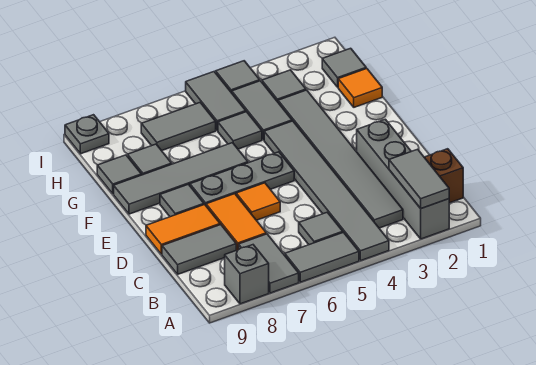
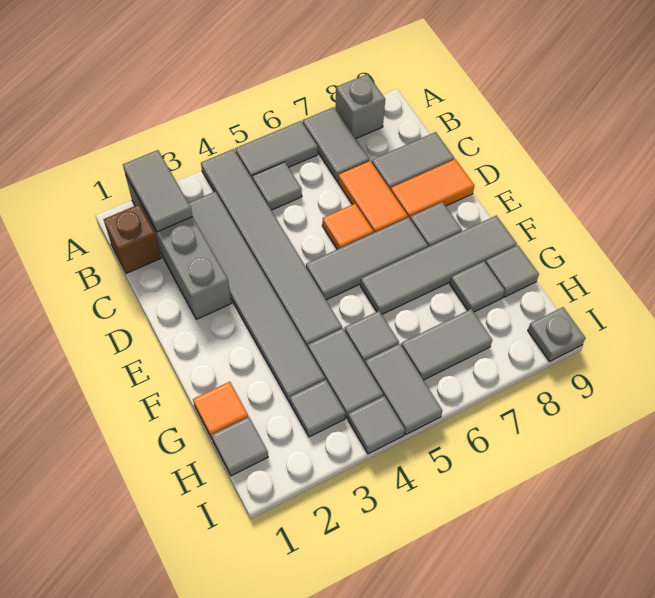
grey 1x3 plate [190,152,294,205] -> grey 1x3 tile [306,217,428,300]

